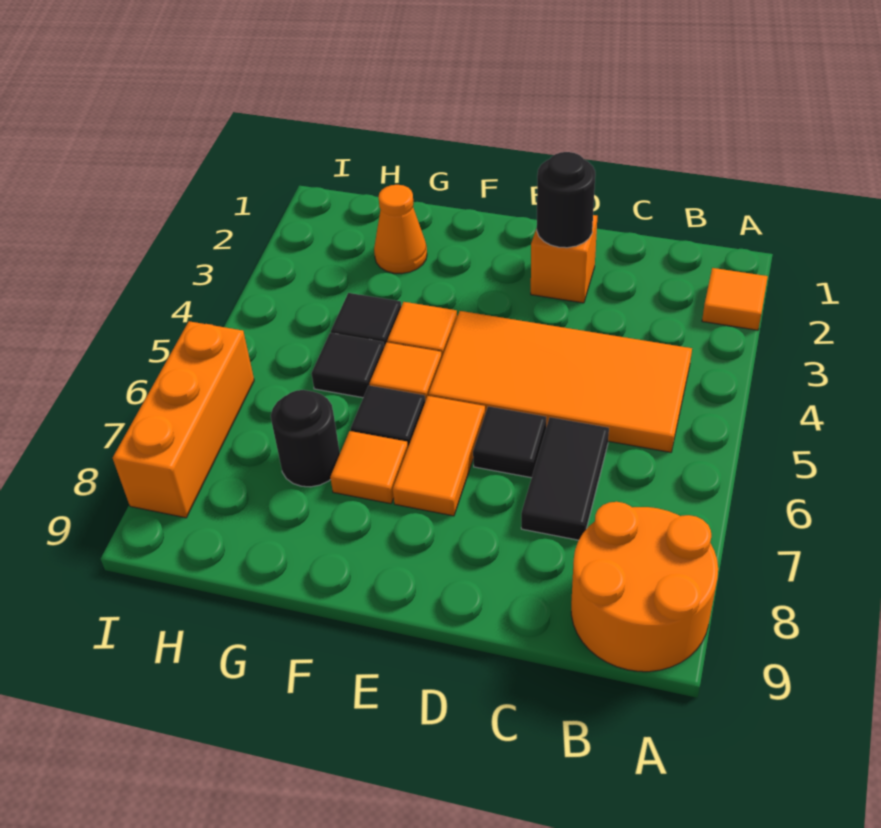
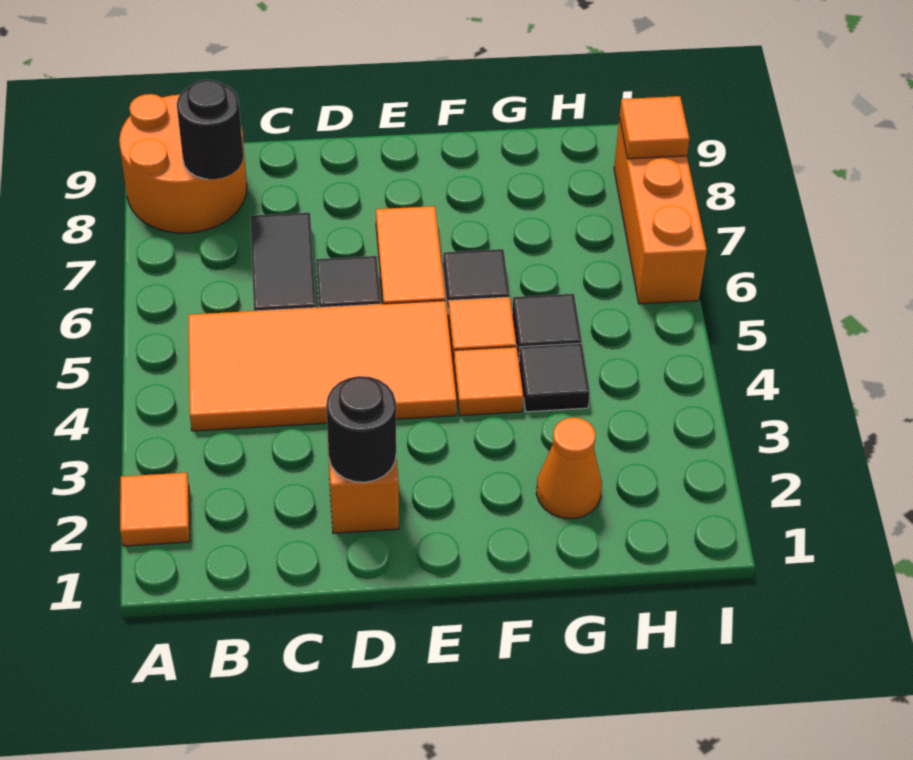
orange 1x1 tile [330,431,408,504] -> orange 1x1 tile moved to [619,96,689,159]
black 1x1 round brick [271,390,340,487] -> black 1x1 round brick moved to [177,80,243,180]

